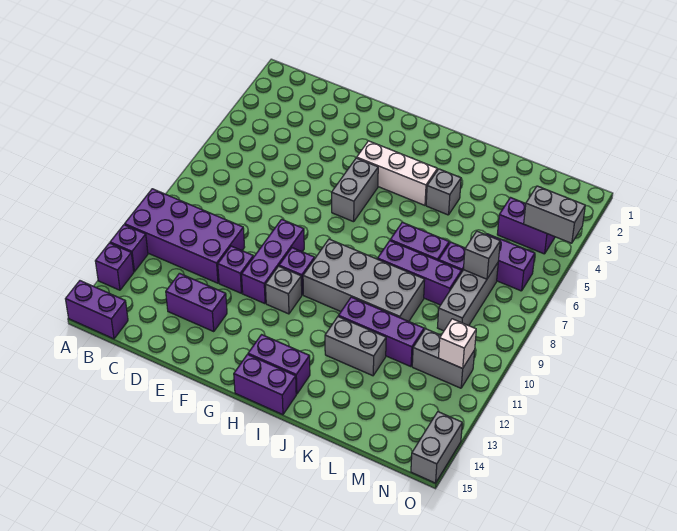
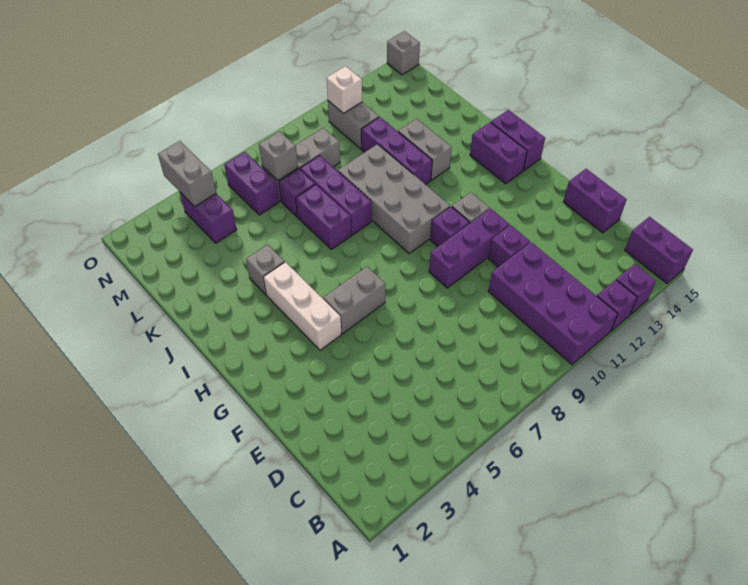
purple 1x2 brick [166,273,227,332] -> purple 1x2 brick moved to [563,169,627,233]
grey 1x2 brick [411,412,462,483] -> grey 1x1 brick [387,31,420,75]

